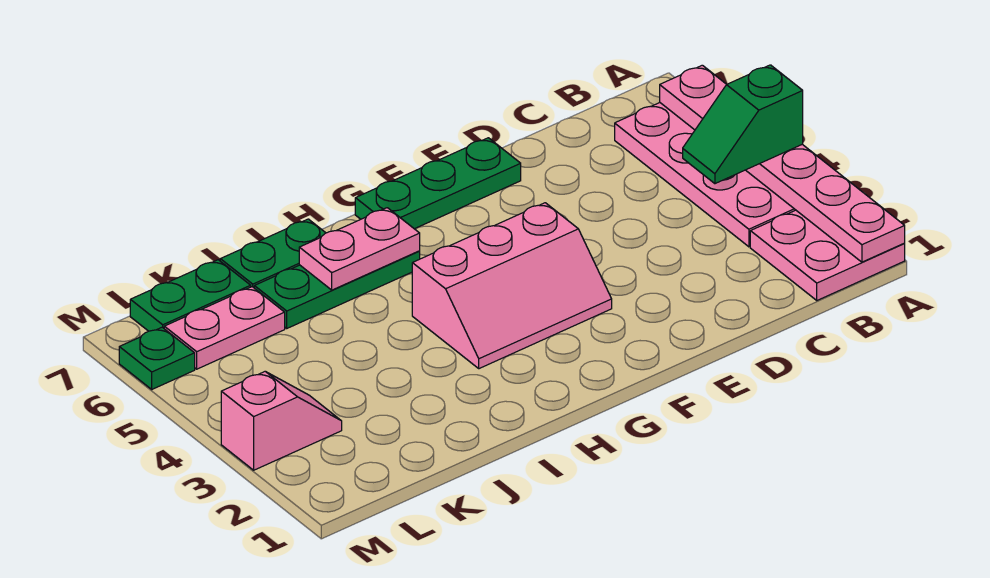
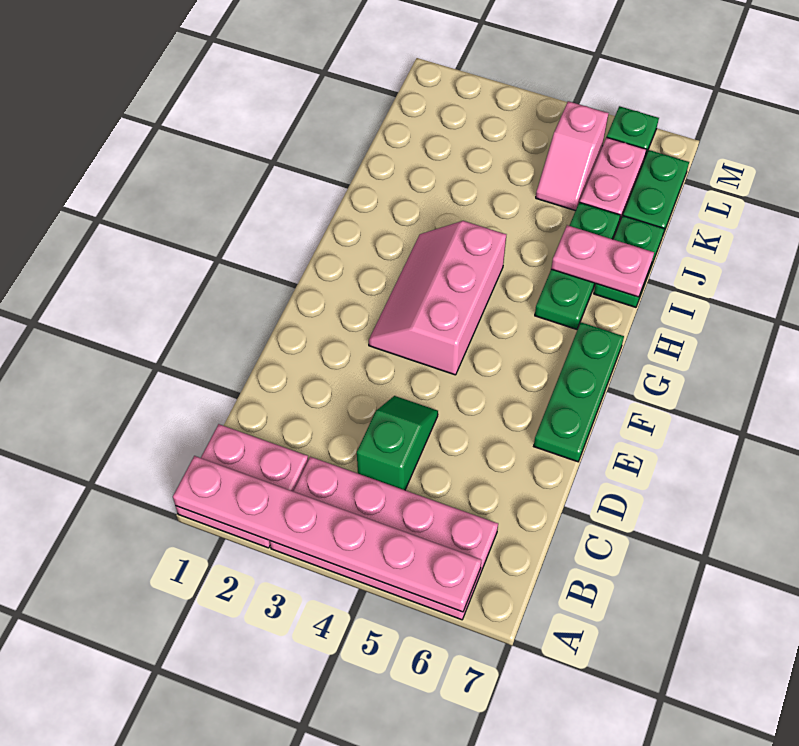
green 1x2 slope [683,65,803,184] -> green 1x2 slope moved to [357,396,438,490]
pink 1x2 plate [299,208,420,290] -> pink 1x2 plate turned to [551,225,654,297]
pink 1x2 slope [221,372,342,470] -> pink 1x2 slope moved to [536,101,609,211]

